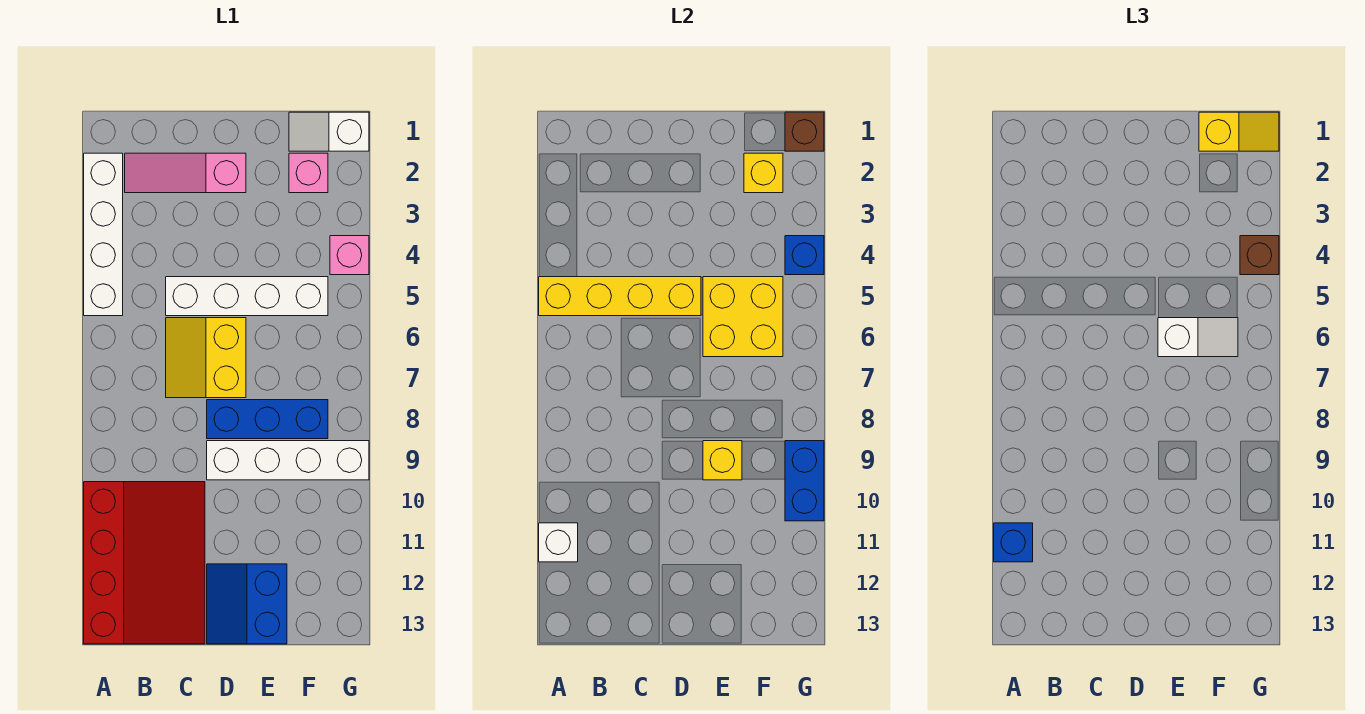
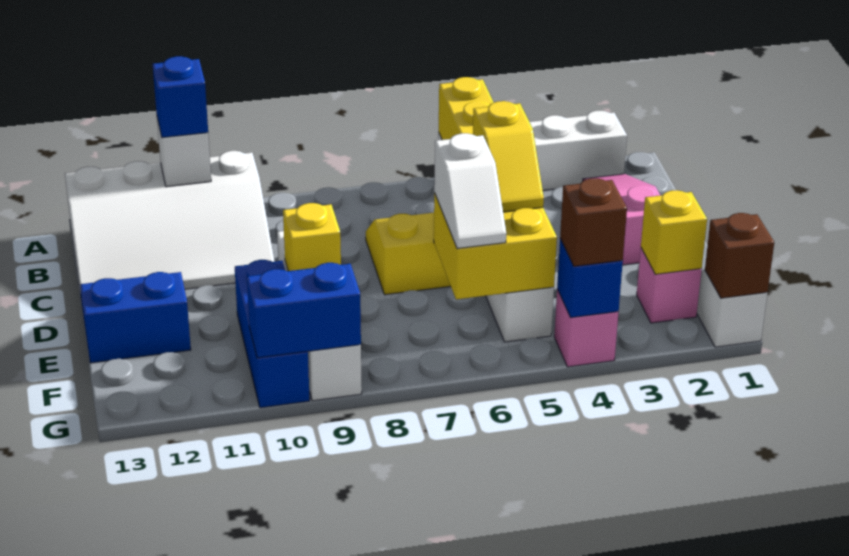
red 3x4 slope [84,482,205,644] -> white 3x4 slope [65,151,274,294]
blue 1x3 brick [207,400,328,439] -> blue 1x3 brick moved to [235,260,310,408]
yellow 1x2 slope [1199,112,1279,151] -> yellow 1x2 slope moved to [473,101,544,212]

